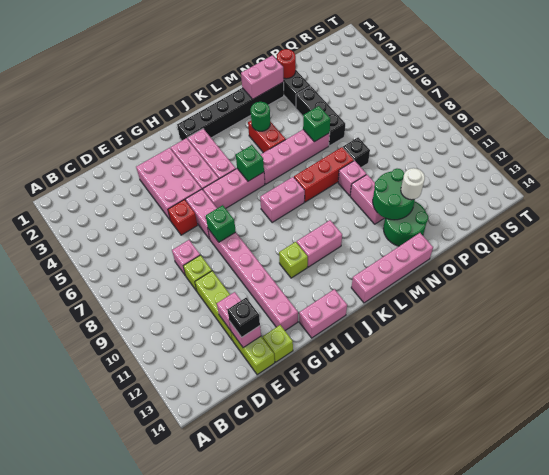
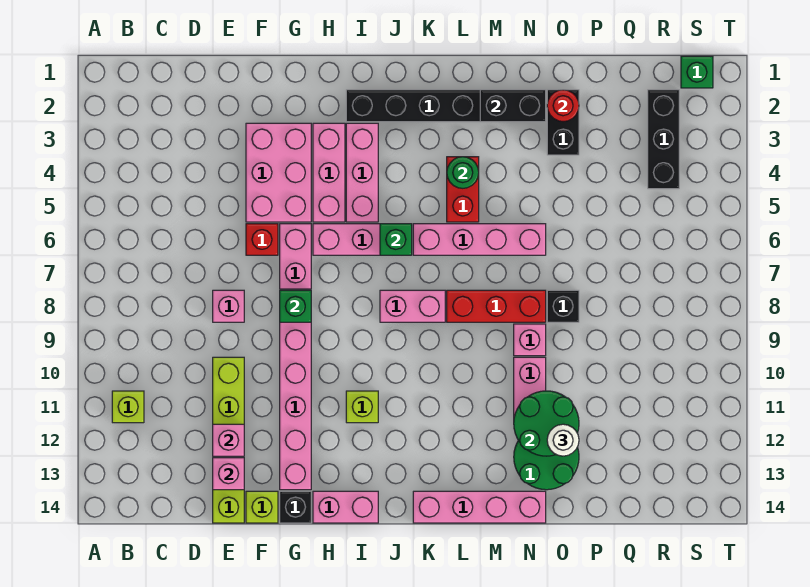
lime 1x1 brick [183,255,212,291] -> lime 1x1 brick moved to [112,391,144,423]
black 1x1 brick [227,298,260,337] -> black 1x1 brick moved to [280,491,311,523]
pink 1x2 brick [297,220,342,267] -> none
pink 1x2 brick [241,55,284,99] -> black 1x2 brick [480,90,546,122]
green 1x1 brick [303,106,330,142] -> green 1x1 brick moved to [681,56,713,88]
black 1x3 brick [296,86,345,146] -> black 1x3 brick moved to [648,90,679,189]

